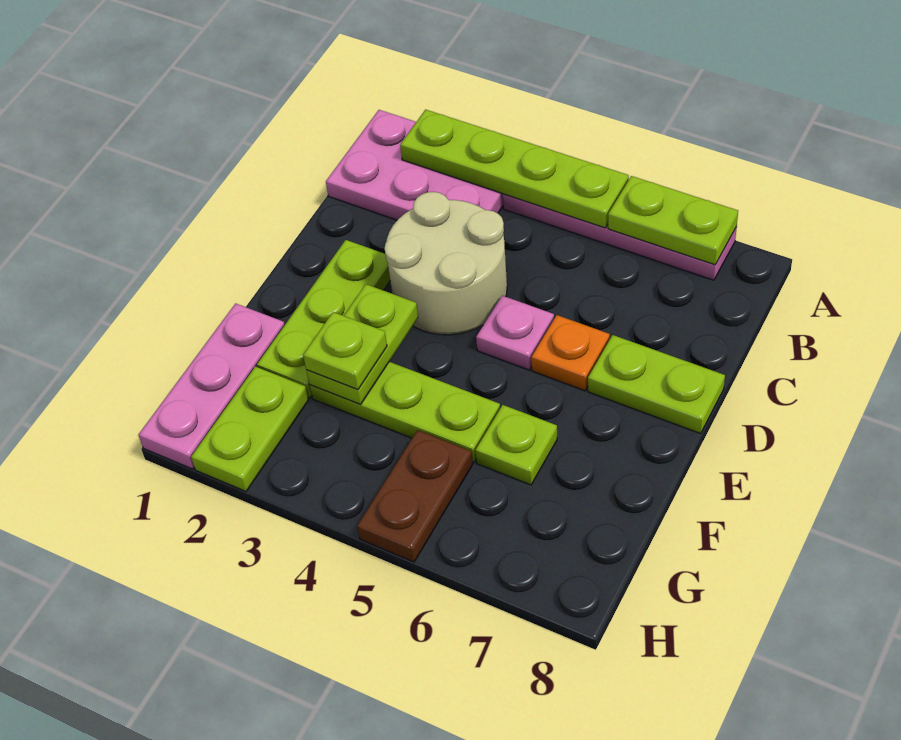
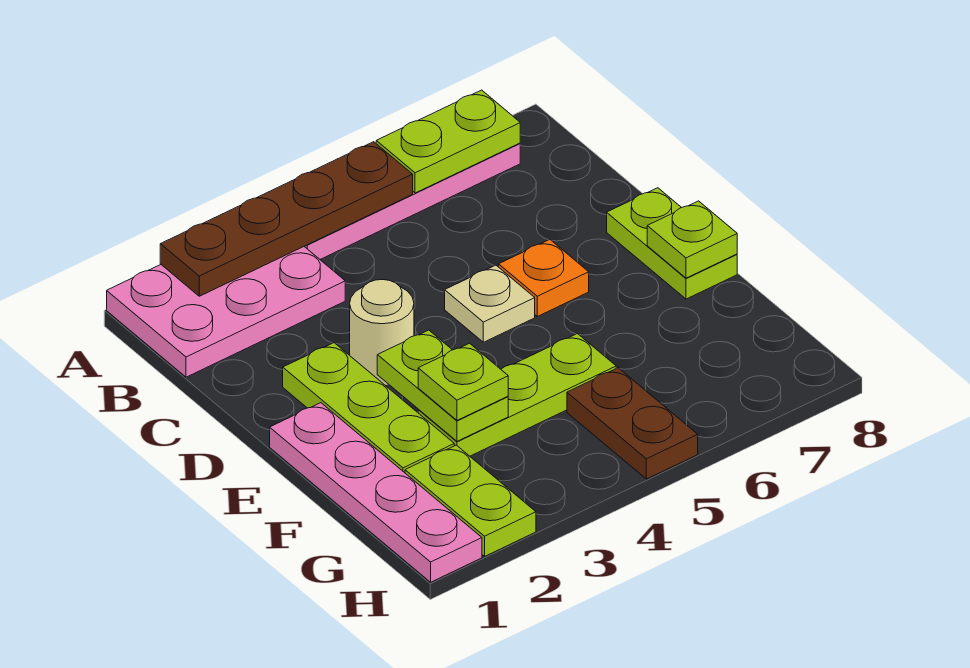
lime 1x4 plate [400,110,629,228] -> brown 1x4 plate [160,142,413,296]
tan 2x2 round brick [385,192,507,335] -> tan 1x1 round brick [350,280,414,386]
pink 1x1 plate [476,296,554,370] -> tan 1x1 plate [445,265,535,342]
lime 1x2 plate [588,335,725,433] -> lime 1x2 plate turned to [607,188,737,299]
pink 1x3 plate [138,303,285,469] -> pink 1x4 plate [270,403,482,582]
lime 1x1 plate [475,405,557,485] -> lime 1x1 plate moved to [647,201,737,278]

